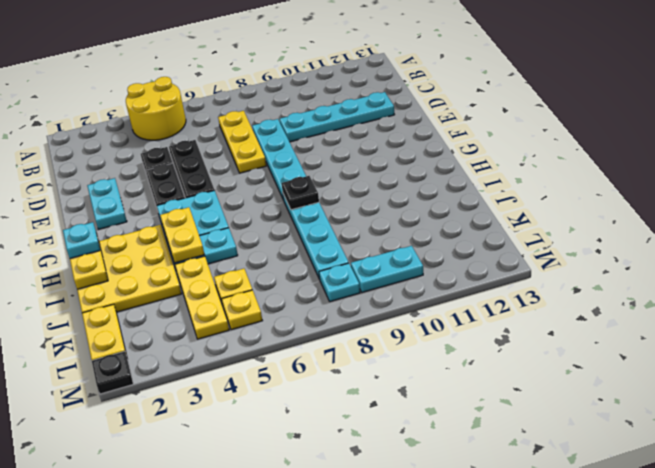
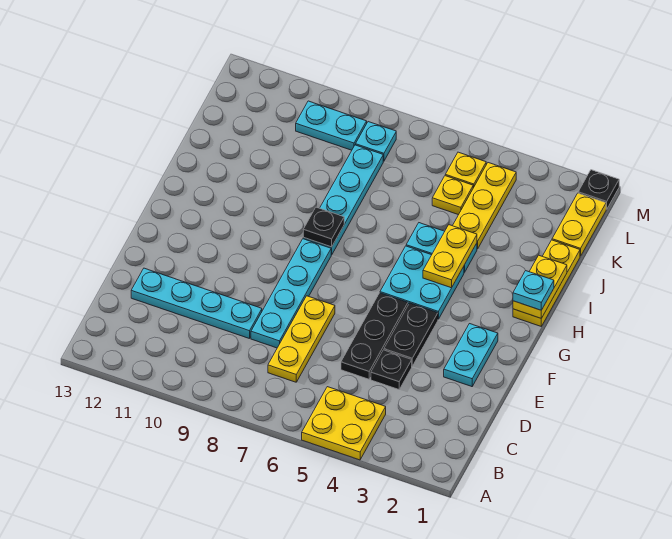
yellow 2x2 round brick [126,77,186,140] -> yellow 2x2 plate [302,387,386,460]
yellow 3x3 plate [77,225,182,313] -> yellow 1x3 plate [513,240,580,326]

